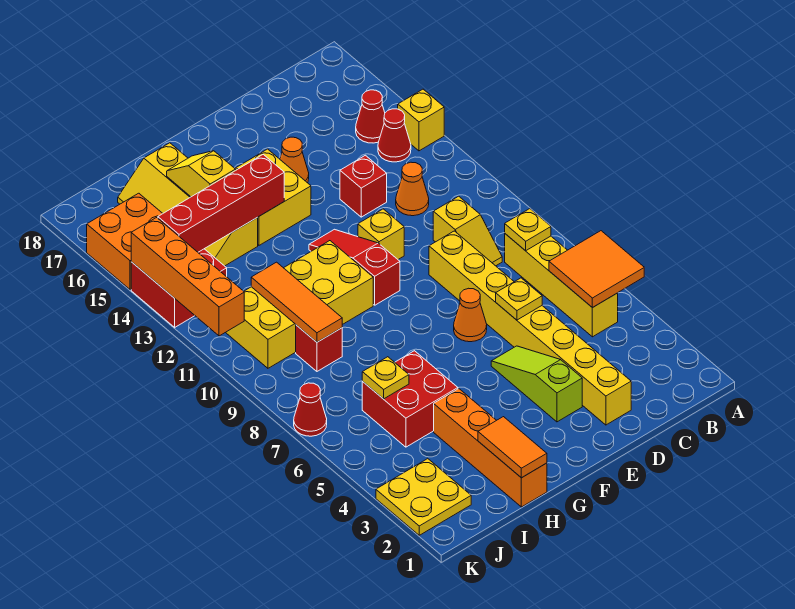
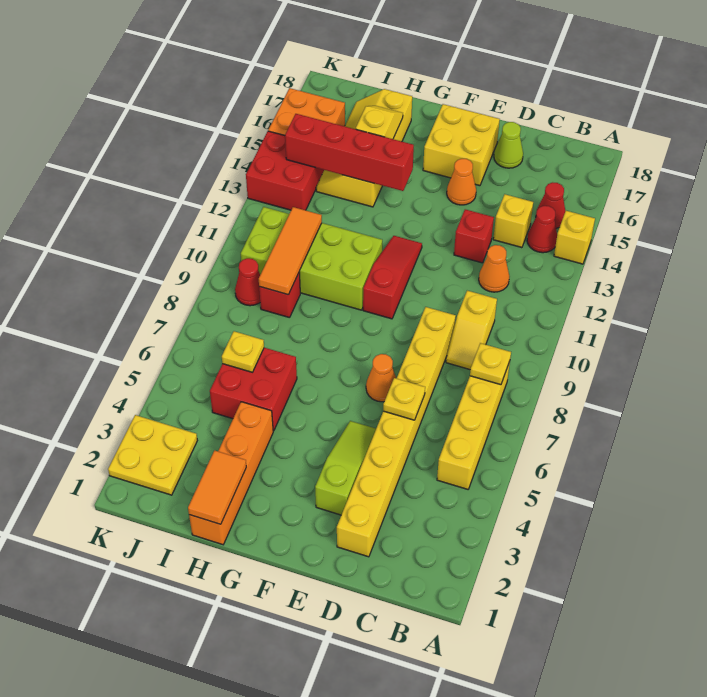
orange 2x2 tile [549,231,644,308] -> none
none -> lime 1x1 cone [494,122,523,168]
yellow 1x1 brick [358,209,404,259] -> yellow 1x1 brick moved to [493,194,533,248]
yellow 2x2 brick [235,149,311,245] -> yellow 2x2 brick moved to [423,104,500,186]
yellow 2x4 brick [226,241,373,368] -> lime 2x4 brick [241,207,382,310]
red 1x1 cone [294,383,327,436] -> red 1x1 cone moved to [235,258,260,306]
orange 1x4 brick [131,218,244,336] -> none

